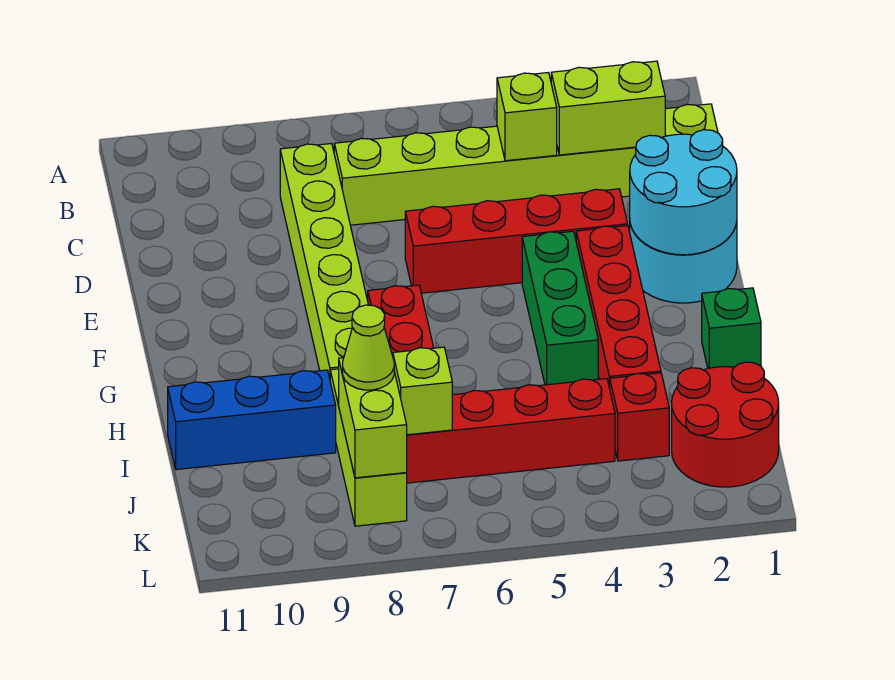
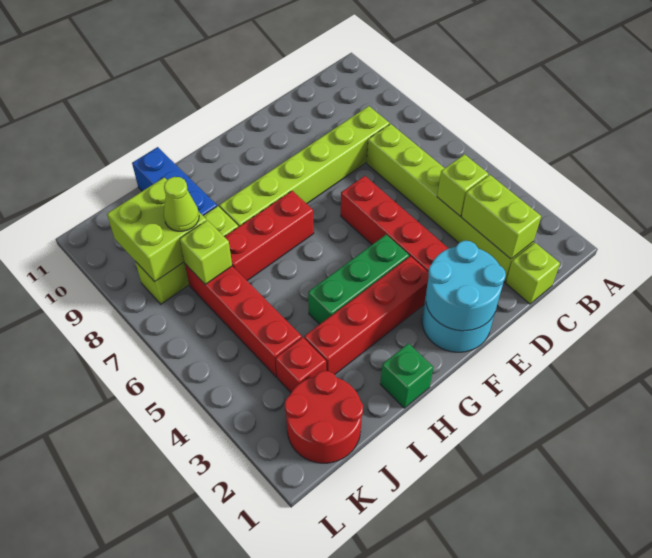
lime 1x2 brick [339,358,407,478] -> lime 2x2 brick [107,178,207,282]

